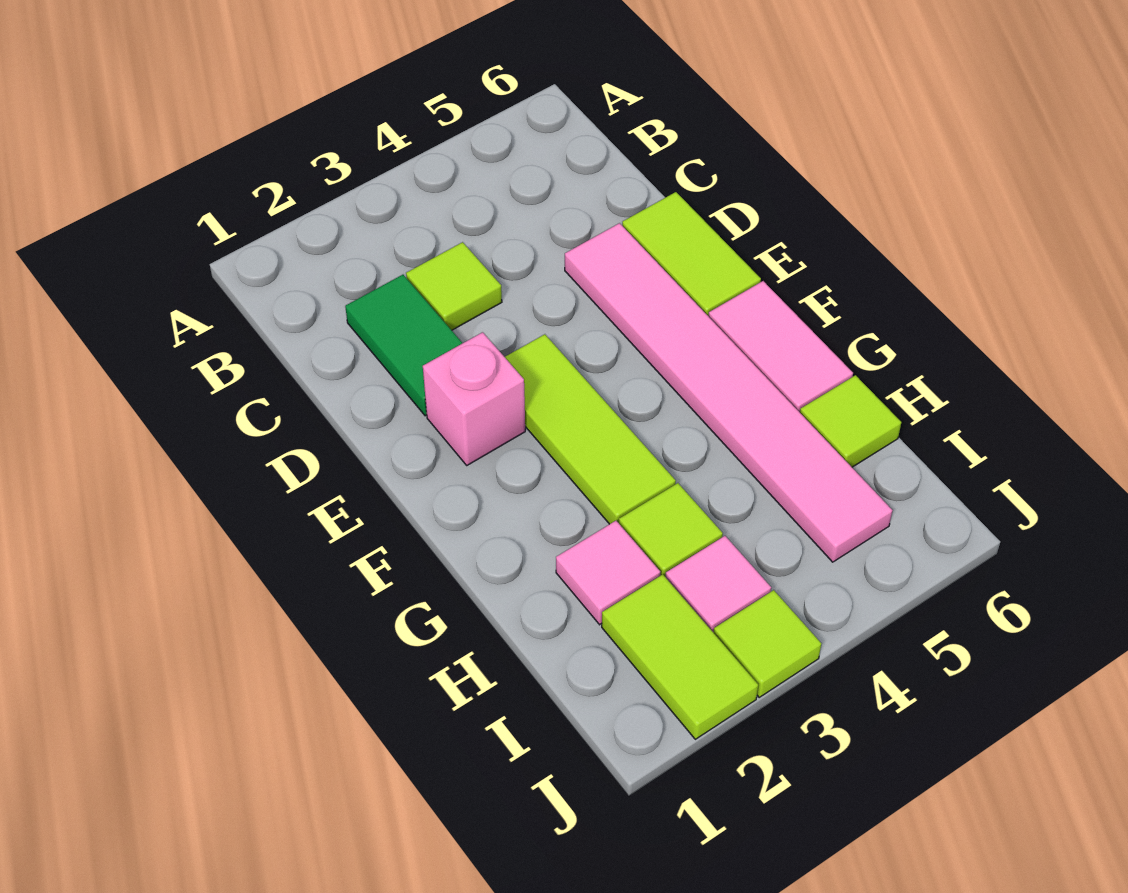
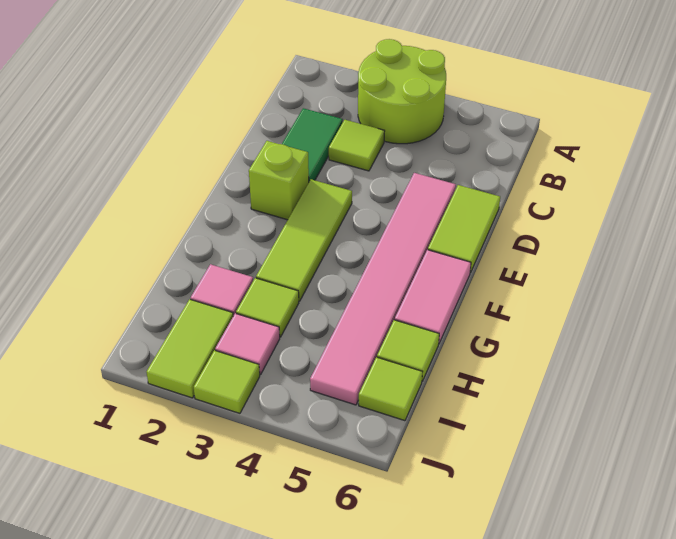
none -> lime 2x2 round brick [358,39,446,144]
pink 1x1 brick [423,332,525,465] -> lime 1x1 brick [249,141,309,220]
none -> lime 1x1 tile [359,357,422,421]

